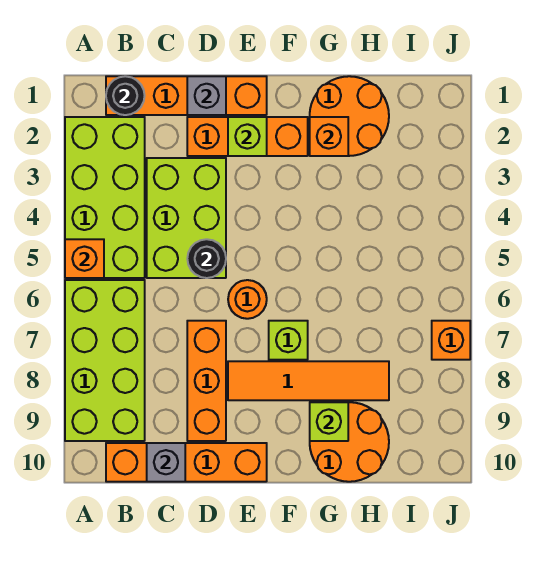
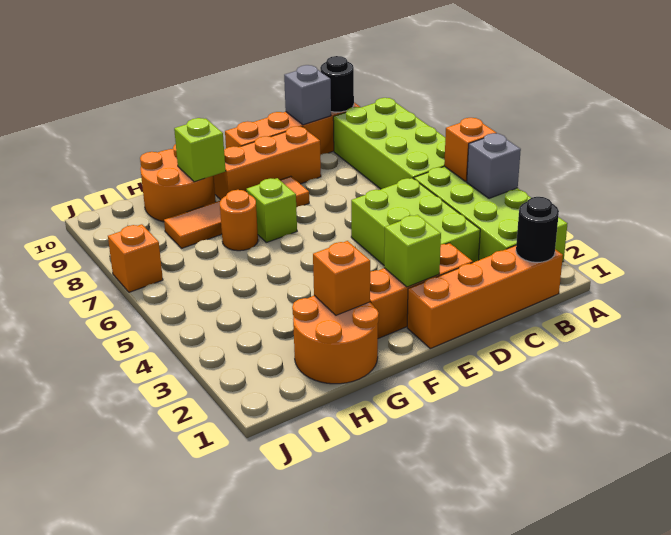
grey 1x1 brick [187,76,226,115] -> grey 1x1 brick moved to [467,133,521,198]
black 1x1 round brick [187,239,226,278] -> black 1x1 round brick moved to [320,56,354,112]
orange 1x3 brick [187,321,226,441] -> orange 1x3 brick turned to [214,126,321,200]
orange 1x1 round brick [228,280,267,319] -> orange 1x1 round brick moved to [220,190,258,251]

